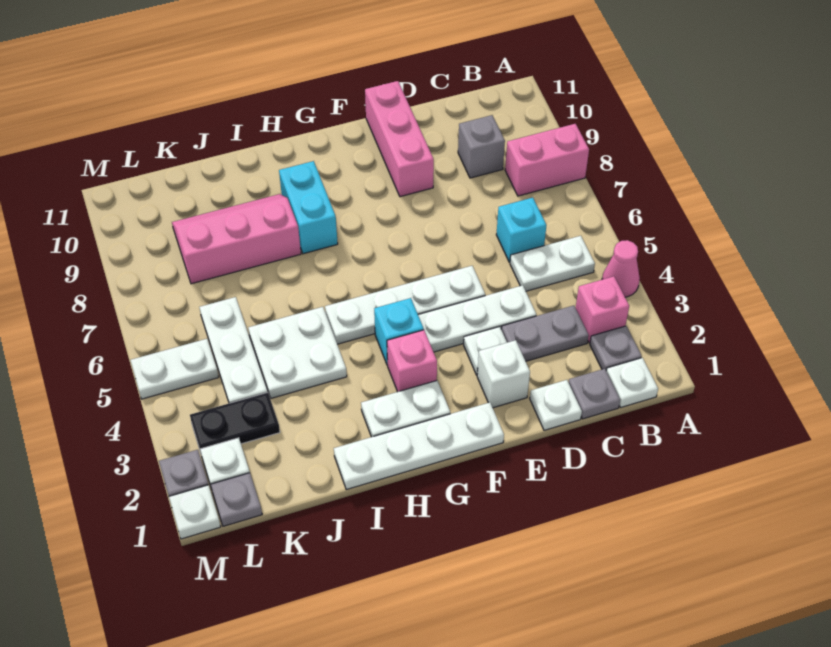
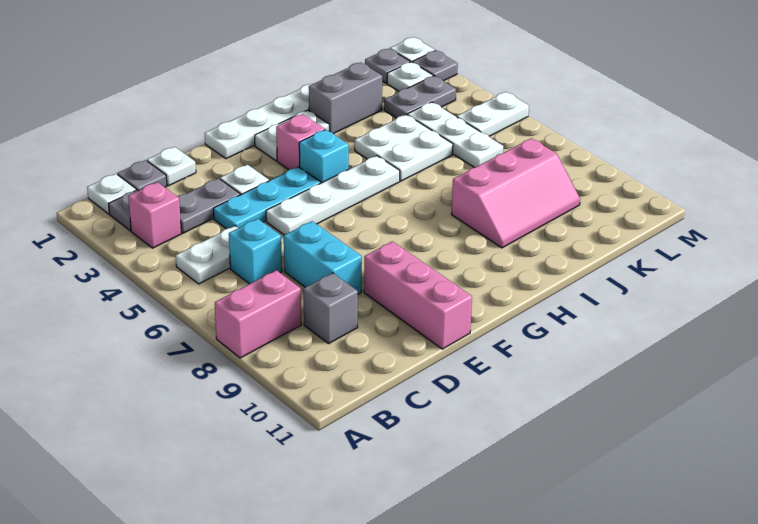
pink 1x1 cone [602,240,640,297] -> none
white 1x3 plate [418,285,536,352] -> cyan 1x3 plate [213,167,321,229]
white 1x1 brick [477,340,530,408] -> none
cyan 1x2 brick [279,161,338,254] -> cyan 1x2 brick moved to [284,221,362,294]
none -> grey 1x2 brick [309,62,382,134]
black 1x2 plate [190,392,280,452] -> grey 1x2 plate [384,76,456,118]

